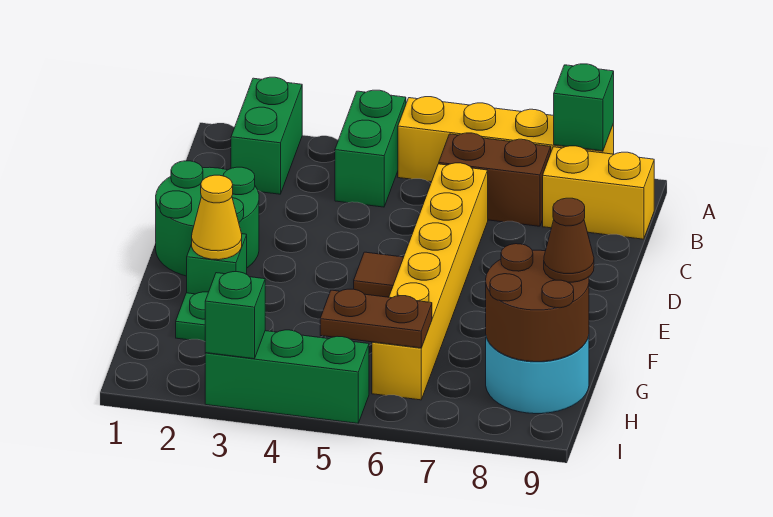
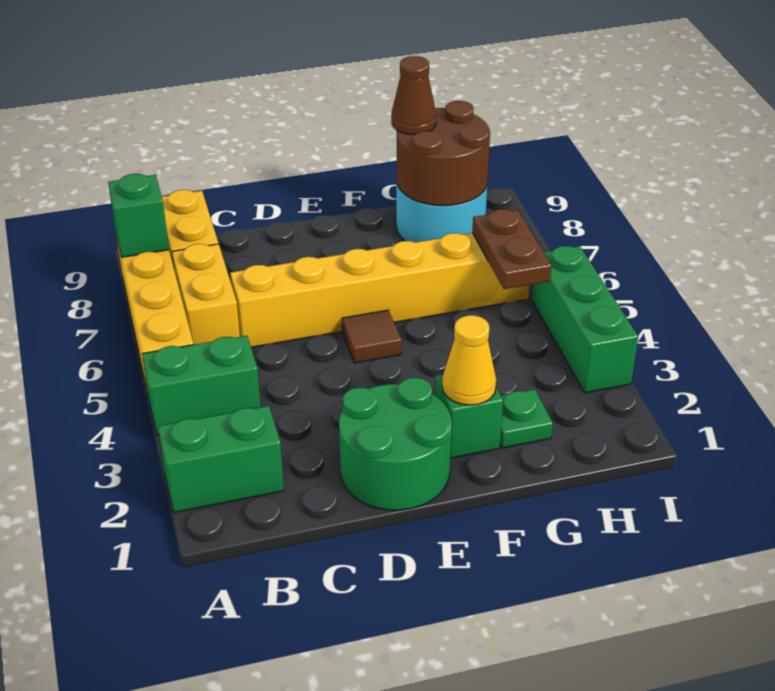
brown 1x2 brick [439,133,551,226] -> yellow 1x2 brick [172,244,240,345]
green 1x1 brick [205,272,265,359] -> none

